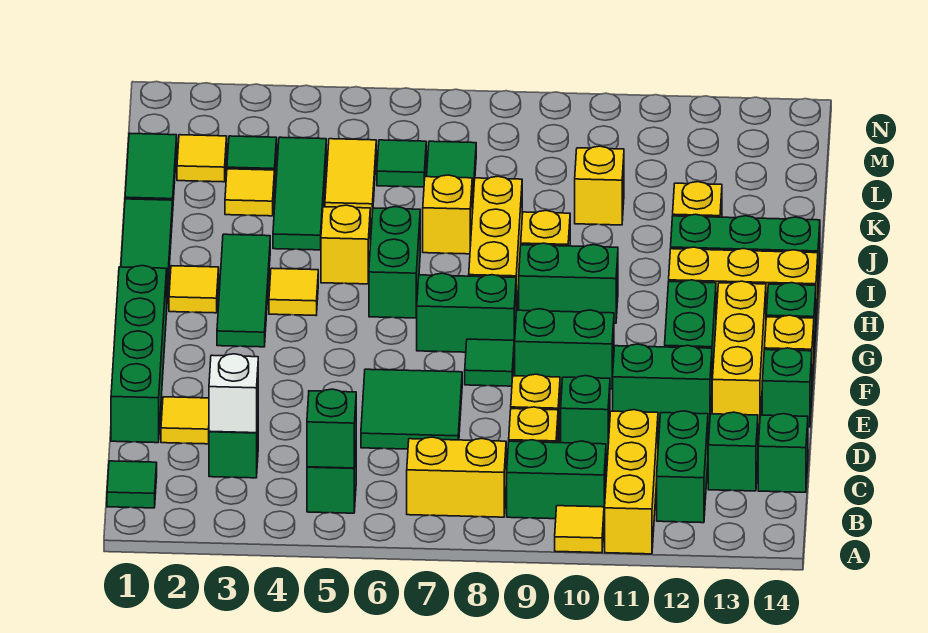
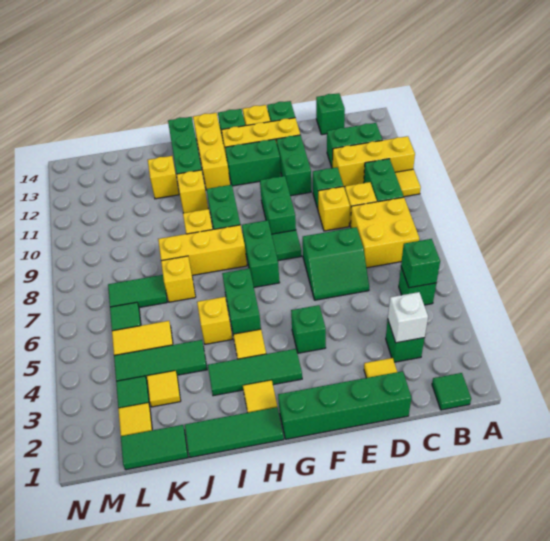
yellow 1x2 brick [407,437,506,517] -> yellow 2x2 brick [350,197,419,268]
green 1x1 brick [708,412,758,491] -> green 1x1 brick moved to [291,305,326,353]
green 2x2 tile [361,369,462,449] -> green 2x2 slope [303,227,369,300]
green 1x2 brick [369,207,420,318] -> green 1x2 brick turned to [222,269,261,334]
yellow 1x1 brick [575,146,624,225] -> yellow 1x1 brick moved to [177,170,208,213]

